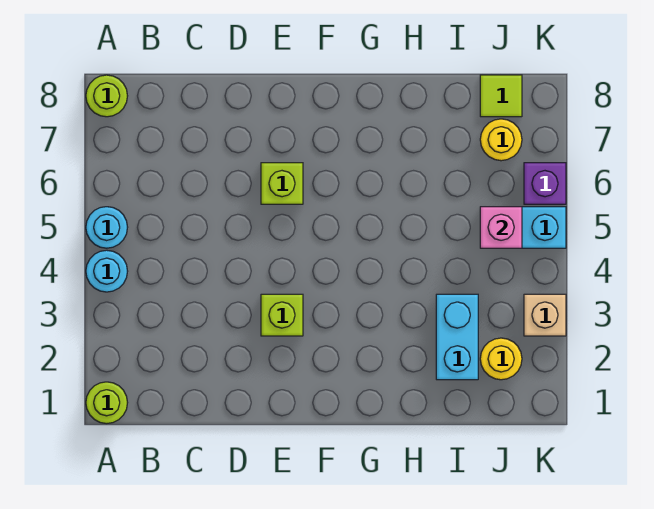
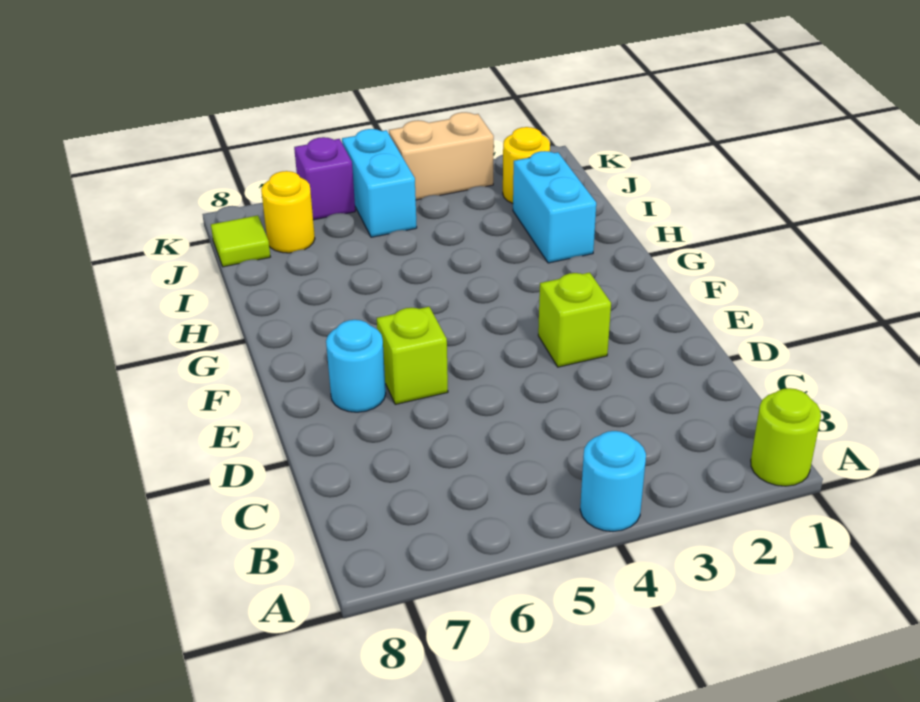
cyan 1x1 round brick [86,207,128,248] -> cyan 1x1 round brick moved to [326,320,386,412]
lime 1x1 round brick [86,75,127,117] -> none
cyan 1x2 brick [436,294,478,380] -> cyan 1x2 brick turned to [513,151,596,263]
pink 1x1 brick [480,207,522,248] -> none
tan 1x1 brick [524,294,566,336] -> tan 1x2 brick [389,112,494,200]

